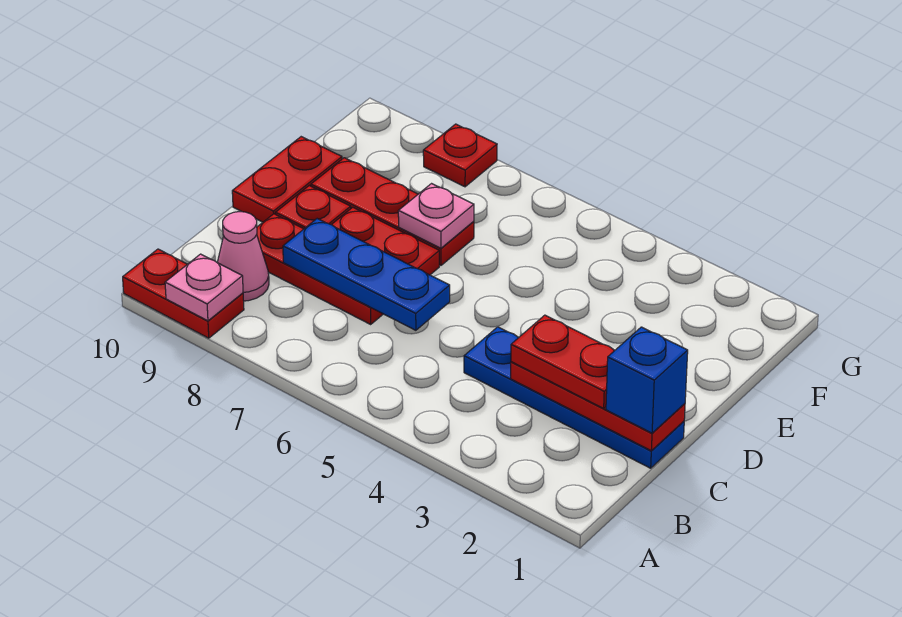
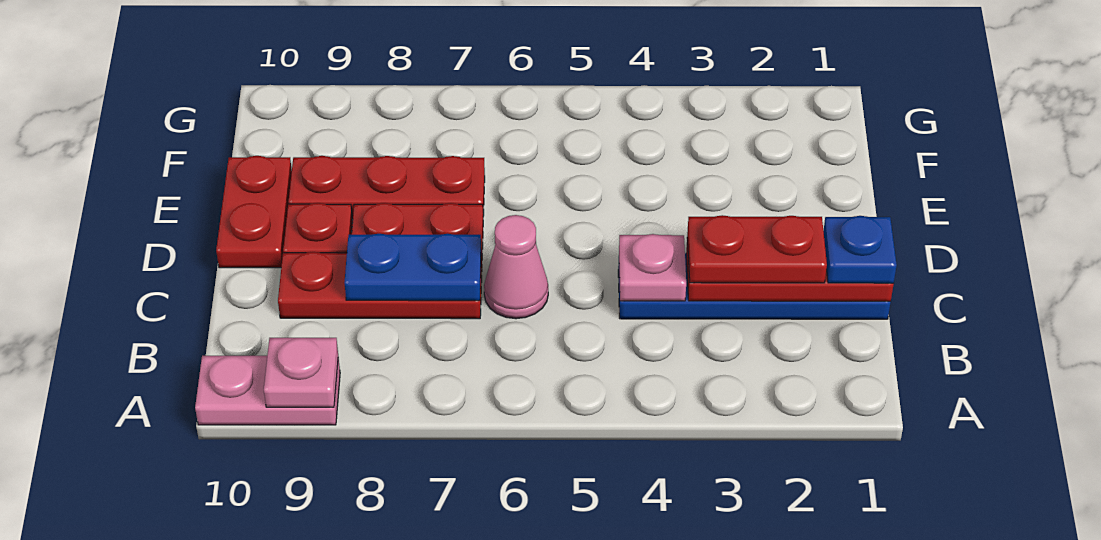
red 1x2 plate [123,249,244,338] -> pink 1x2 plate [195,356,340,425]
pink 1x1 cone [217,212,269,301] -> pink 1x1 cone moved to [484,215,548,319]
blue 1x1 brick [606,327,688,433] -> blue 1x1 plate [823,216,897,283]
blue 1x3 plate [283,219,450,330] -> blue 1x2 plate [344,234,481,301]
pink 1x1 plate [398,184,474,248] -> pink 1x1 plate moved to [619,234,686,301]
red 1x1 plate [423,124,497,187] -> none

